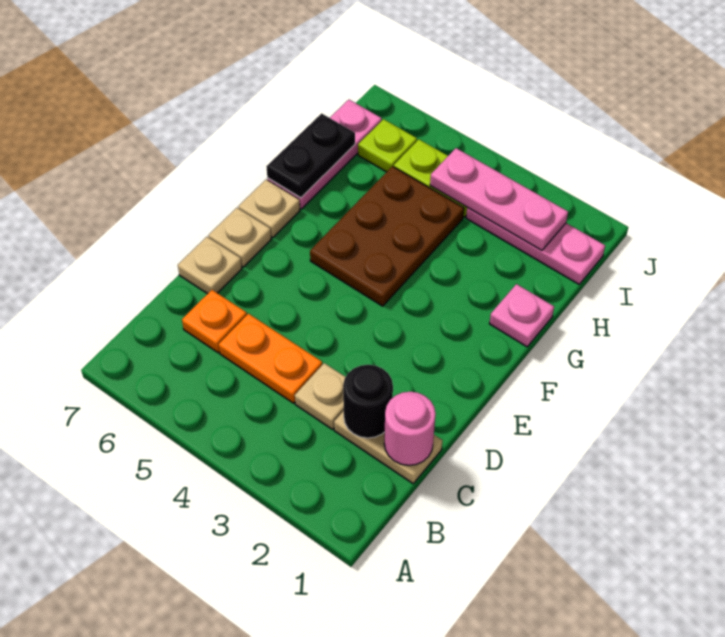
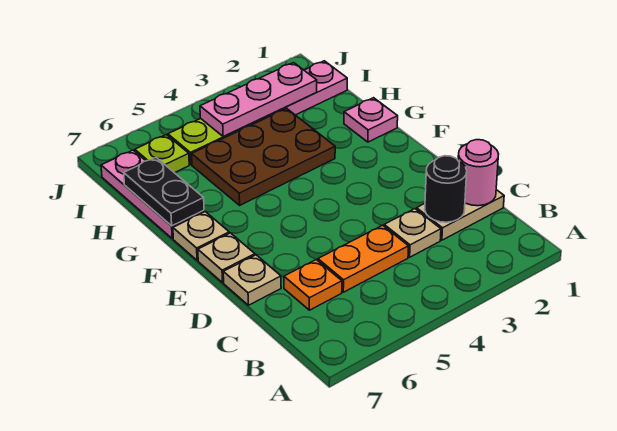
brown 2x3 plate [310,166,464,306] -> brown 2x3 plate turned to [192,108,335,205]

